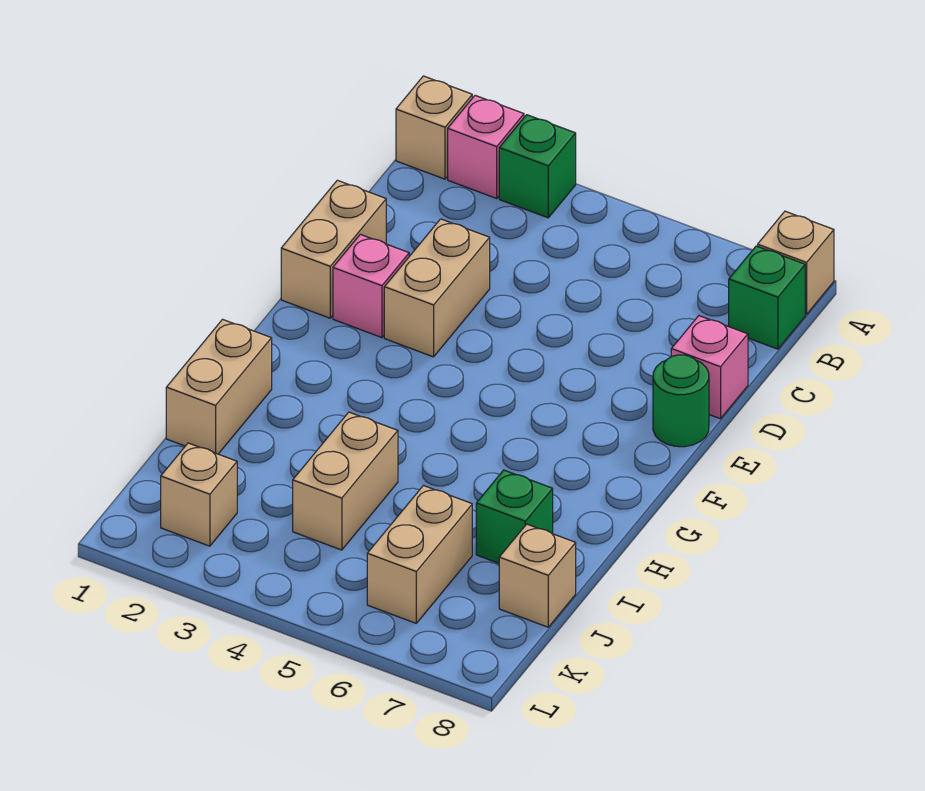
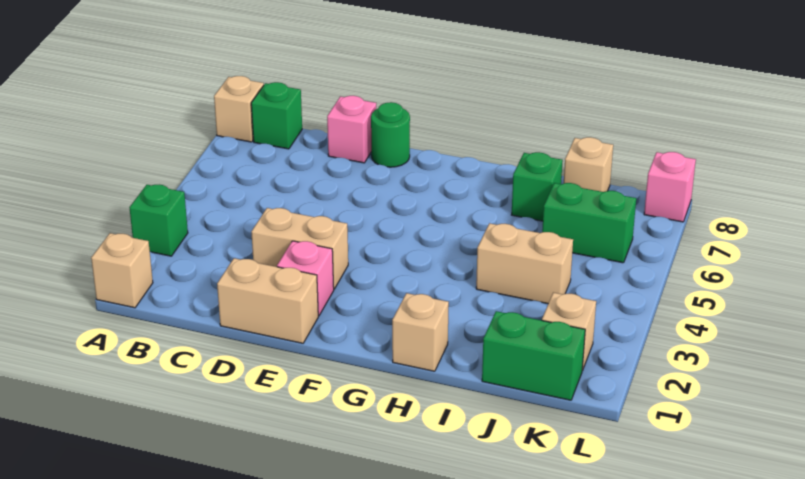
pink 1x1 brick [448,95,524,198] -> pink 1x1 brick moved to [644,152,696,222]
tan 1x2 brick [166,319,272,454] -> tan 1x1 brick [392,293,449,371]
none -> green 1x2 brick [482,311,585,400]
tan 1x2 brick [367,486,472,623] -> green 1x2 brick [542,183,636,263]

